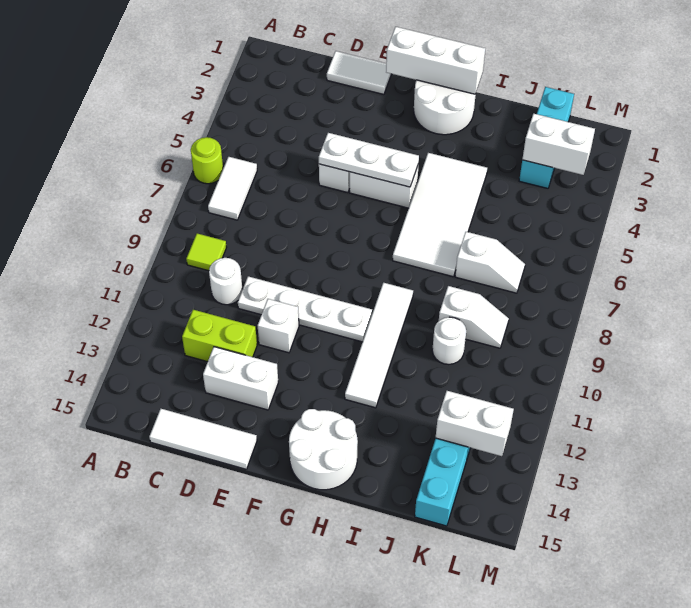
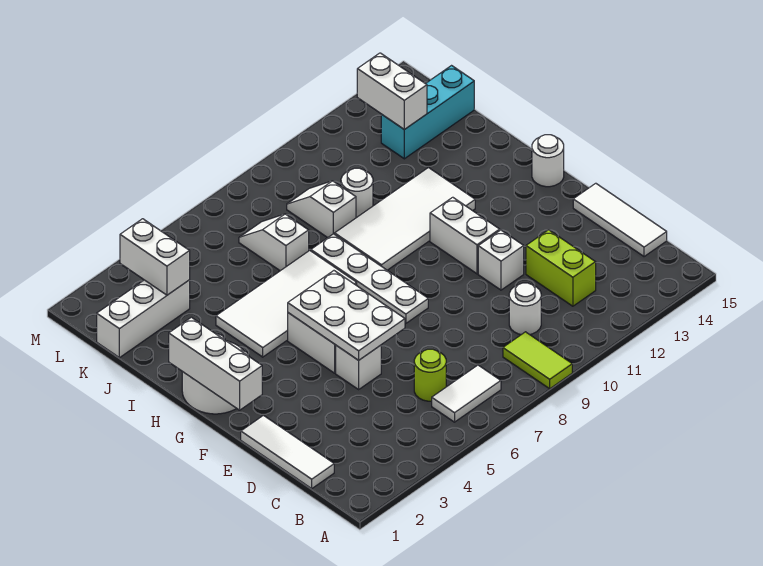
lime 1x1 round brick [191,137,223,184] -> lime 1x1 round brick moved to [414,349,446,401]
lime 1x1 tile [186,233,227,271] -> lime 1x2 tile [503,332,572,389]
white 1x2 tile [327,51,391,94] -> white 1x3 tile [241,415,334,489]
white 1x4 plate [238,276,372,342] -> white 1x4 plate moved to [311,234,428,323]
white 1x2 brick [203,347,278,410] -> white 1x2 brick moved to [430,197,500,274]
white 1x3 plate [319,133,419,187] -> white 2x3 plate [288,271,405,360]
white 2x2 round brick [289,409,358,490] -> white 1x1 round brick [532,135,564,187]
white 1x4 tile [345,283,413,408] -> white 2x4 tile [335,168,475,270]
cyan 1x3 brick [519,87,574,188] -> white 1x3 brick [97,280,190,358]

